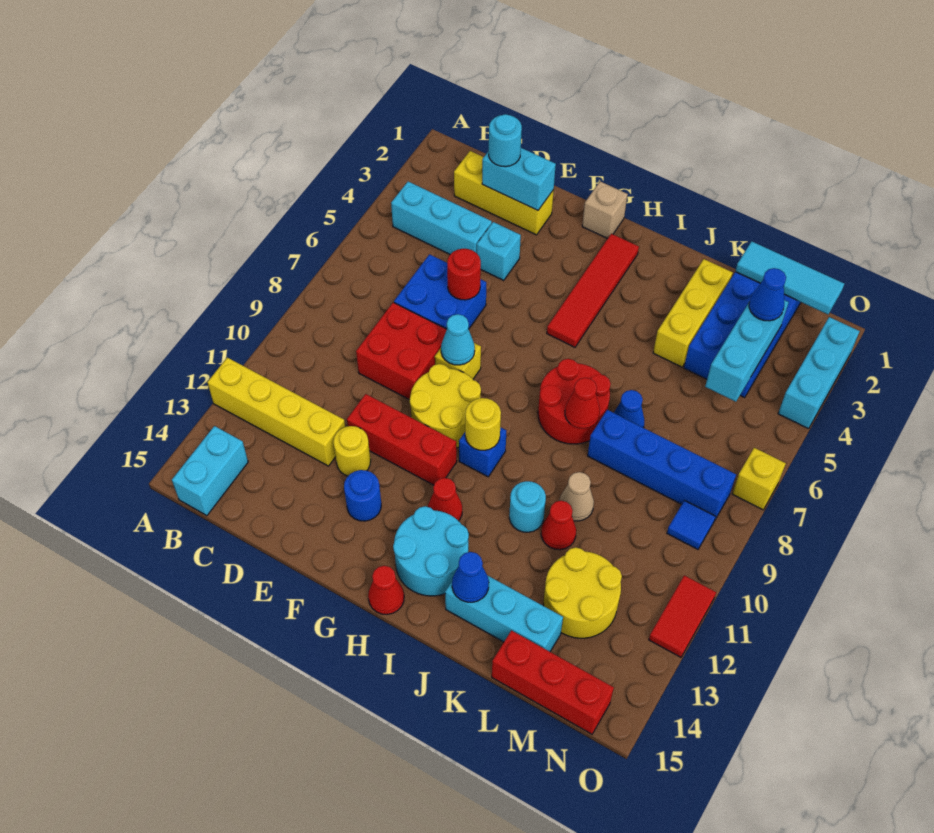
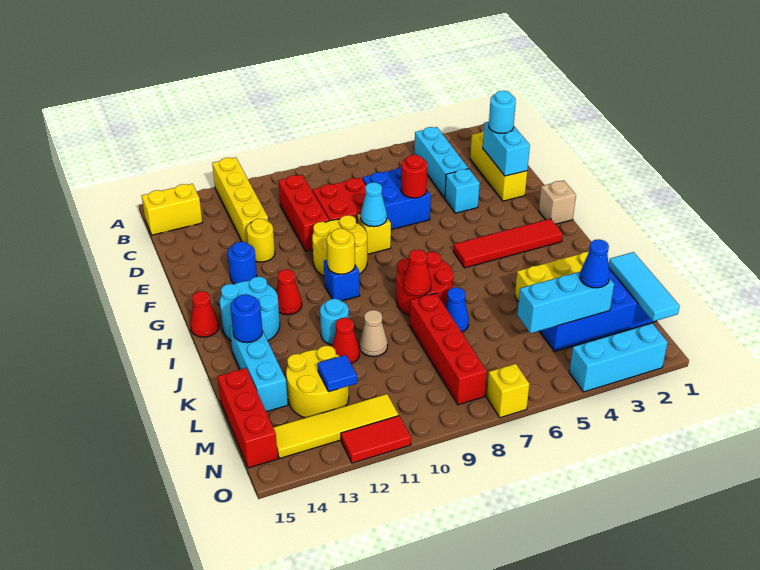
cyan 1x2 brick [172,426,248,516] -> yellow 1x2 brick [142,184,203,235]
red 1x3 brick [347,394,457,485] -> red 1x3 brick moved to [278,175,329,251]
blue 1x1 cone [452,552,489,602] -> blue 1x1 round brick [230,294,263,343]
blue 1x4 brick [588,410,736,520] -> red 1x4 brick [410,293,487,405]
blue 1x1 tile [667,500,716,549] -> blue 1x1 tile moved to [318,355,357,392]
none -> yellow 1x4 tile [273,394,399,459]

